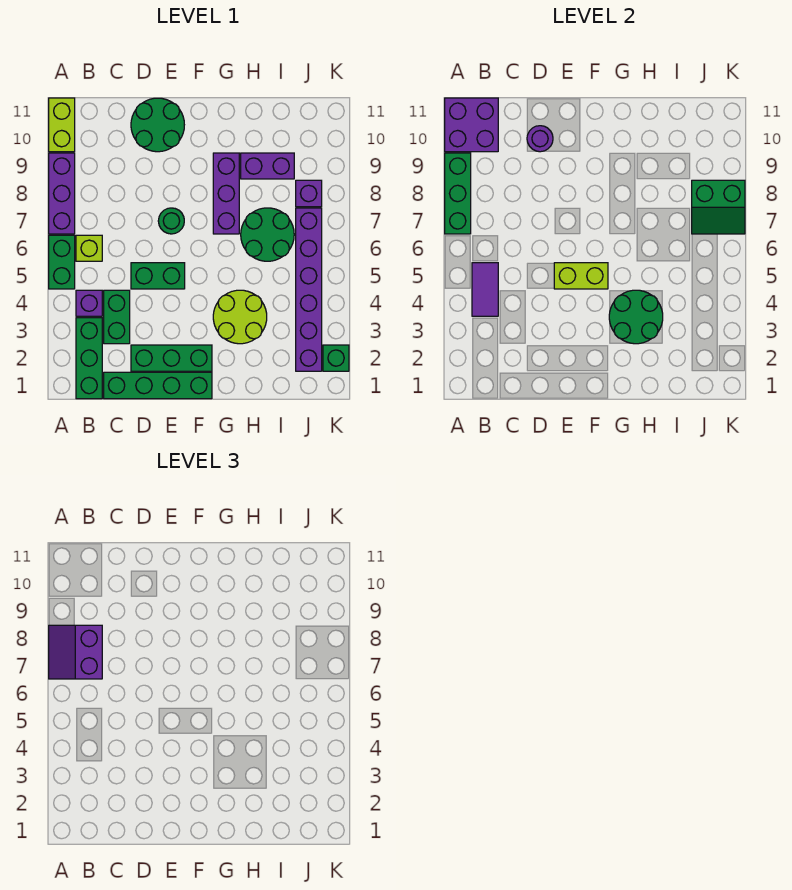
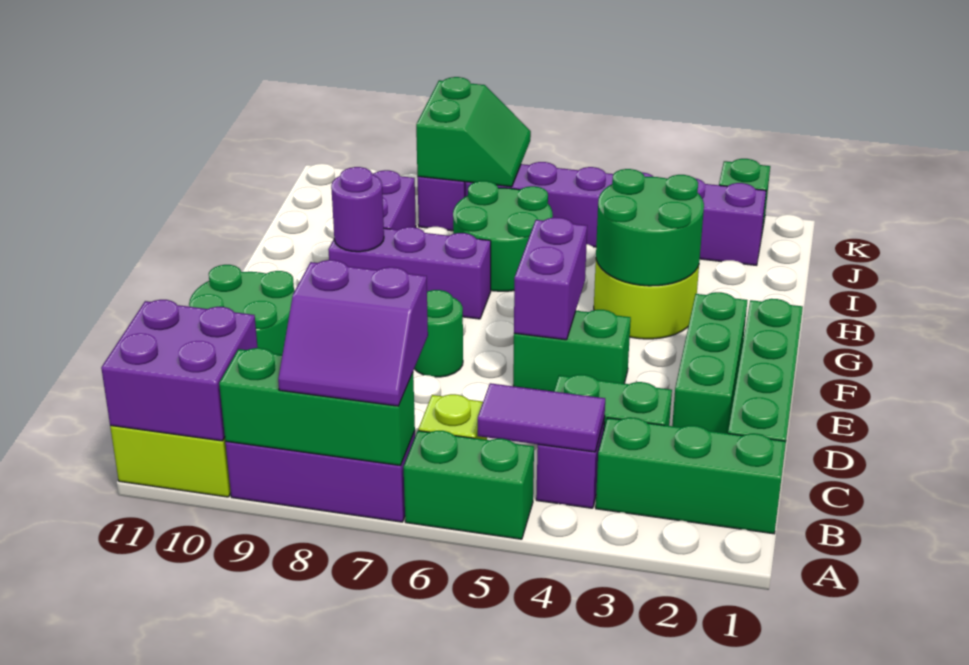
green 1x2 brick [131,263,185,289] -> green 1x2 brick turned to [513,310,631,392]
purple 1x1 round brick [527,126,553,152] -> purple 1x1 round brick moved to [331,167,384,252]
lime 1x2 brick [554,263,608,289] -> purple 1x2 brick [514,217,587,340]

